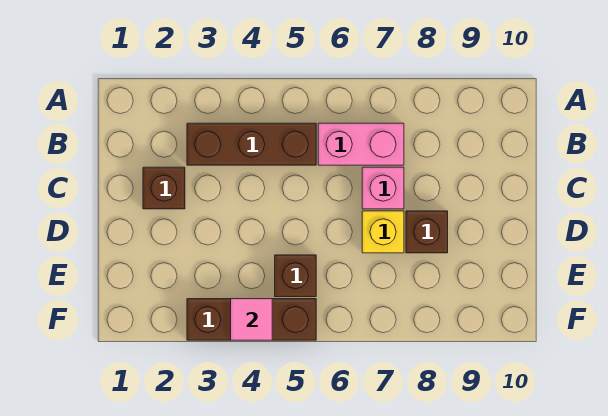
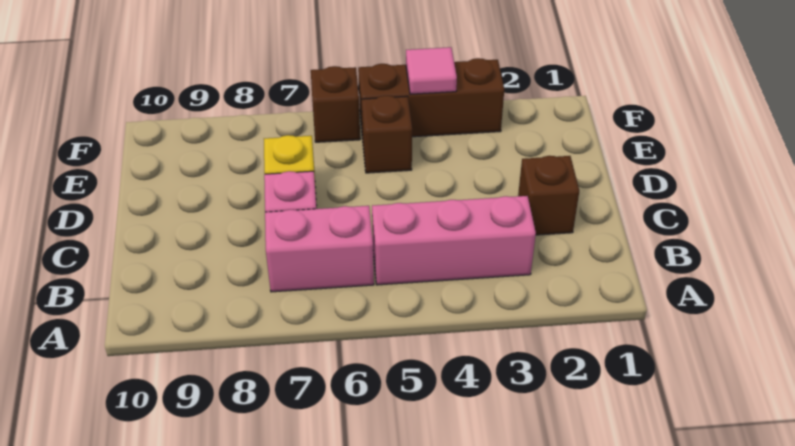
brown 1x3 brick [187,123,316,165] -> pink 1x3 brick [372,196,536,285]
brown 1x1 brick [406,211,448,253] -> brown 1x1 brick moved to [311,66,360,142]

